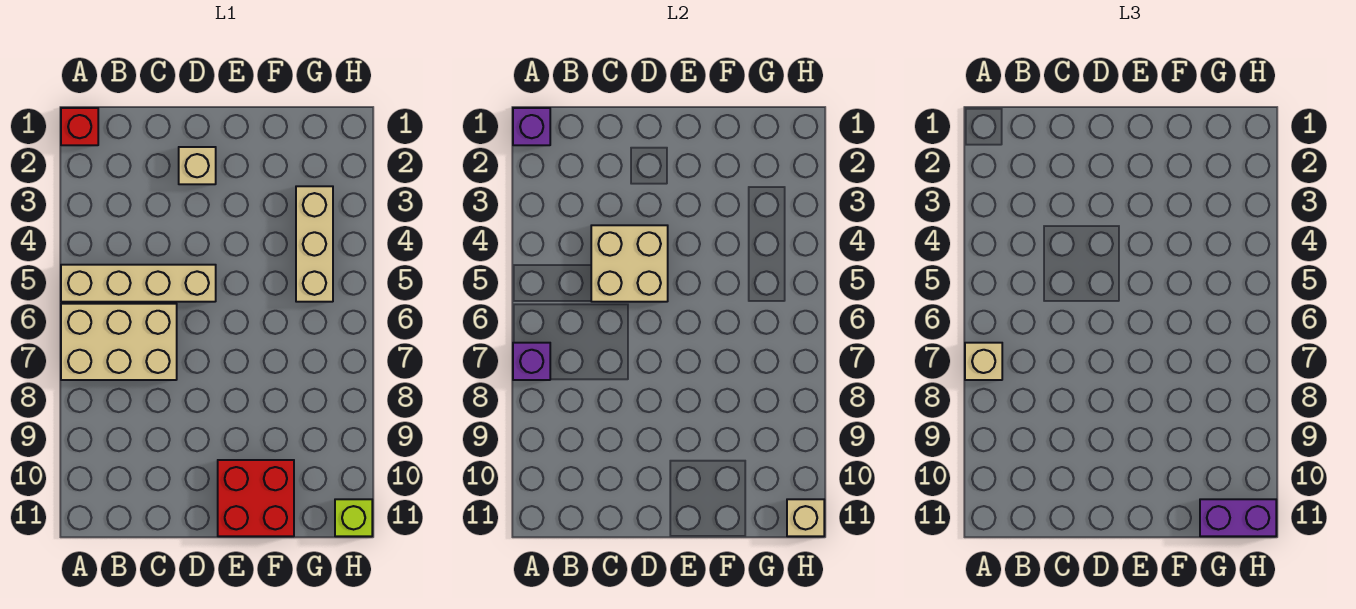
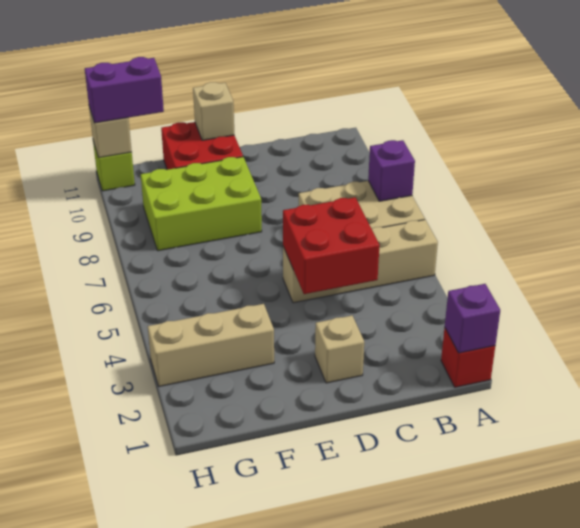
tan 1x1 brick [965,343,1002,380] -> tan 1x1 brick moved to [193,82,234,140]
tan 2x2 brick [591,225,668,302] -> red 2x2 brick [283,197,380,294]
none -> lime 2x3 brick [141,157,262,251]
tan 1x3 brick [296,186,333,302] -> tan 1x3 brick turned to [148,304,274,386]

